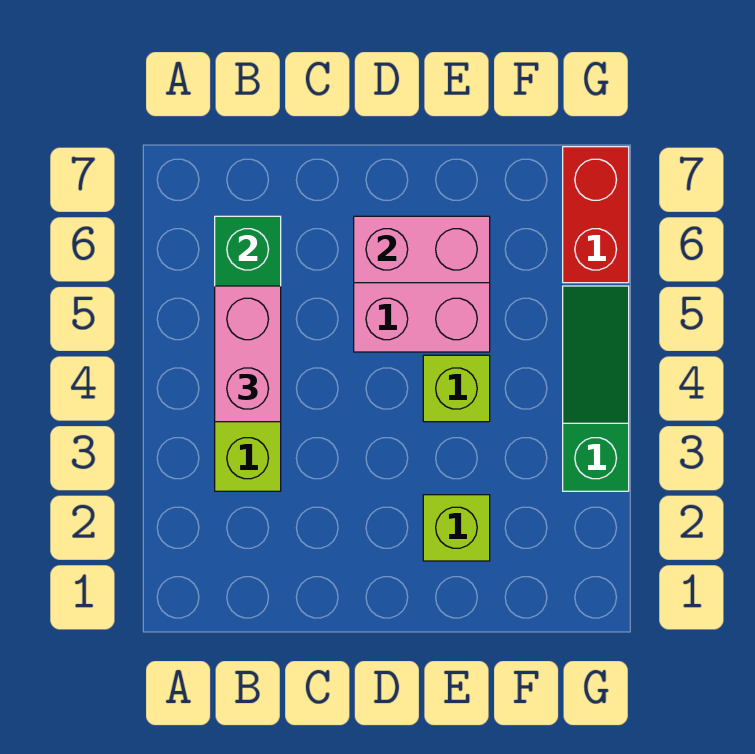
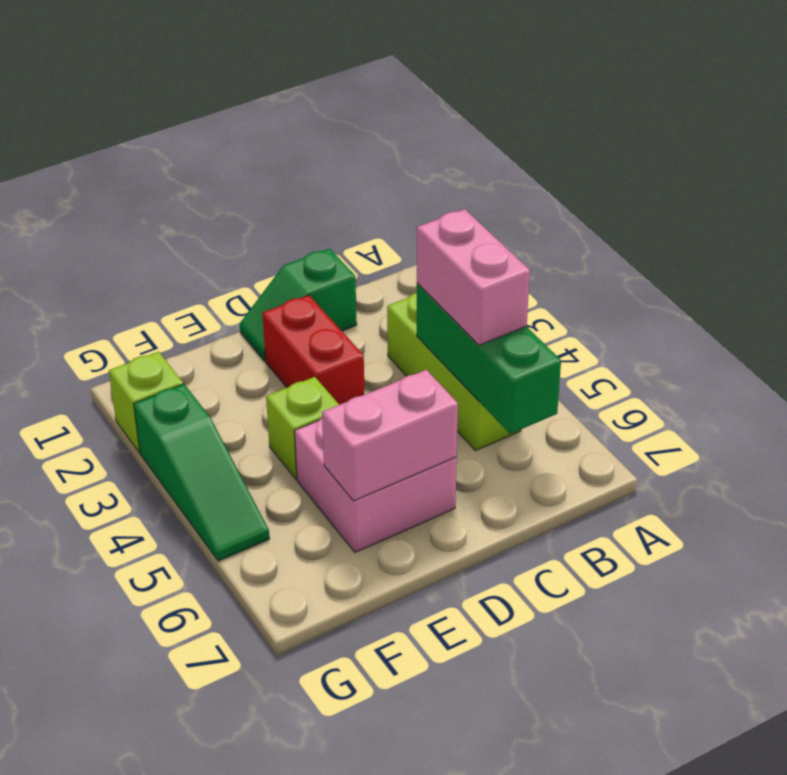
none -> green 1x2 slope [240,249,357,361]
lime 1x1 brick [423,495,490,561] -> lime 1x1 brick moved to [109,352,183,452]
red 1x2 brick [563,147,629,283] -> red 1x2 brick moved to [262,295,365,405]

